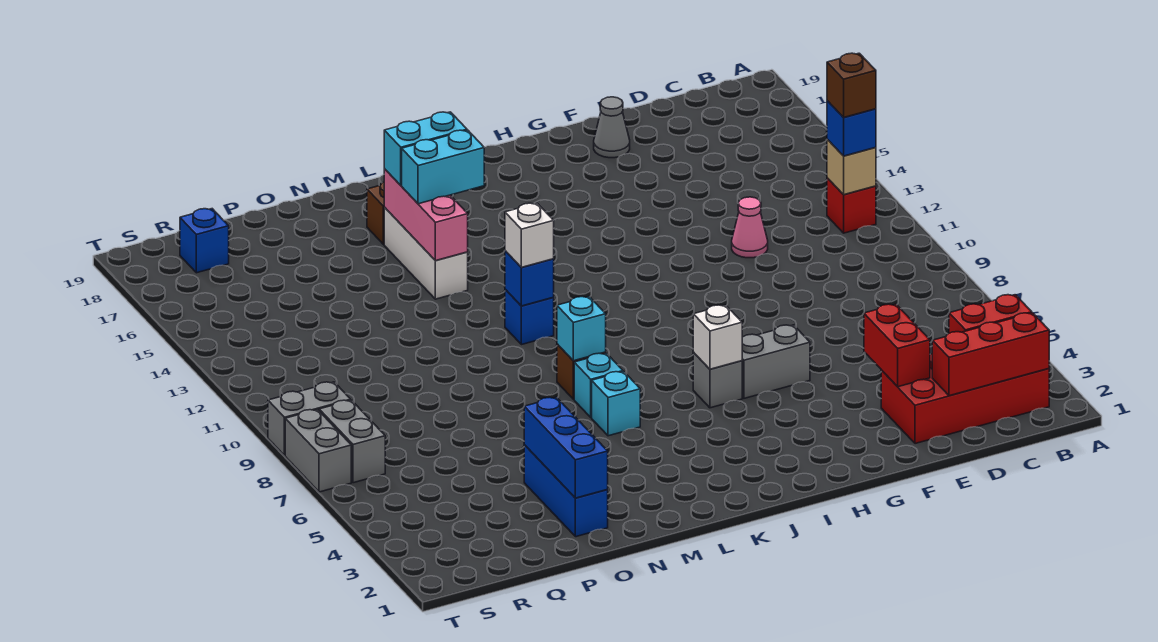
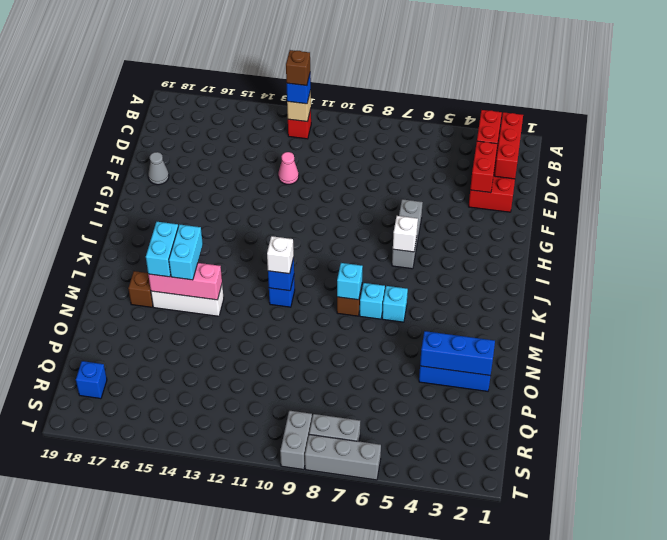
red 1x2 brick [864,304,930,387] -> red 1x2 brick turned to [470,141,497,193]
grey 1x2 brick [285,410,351,492] -> grey 1x3 brick [305,435,381,480]

